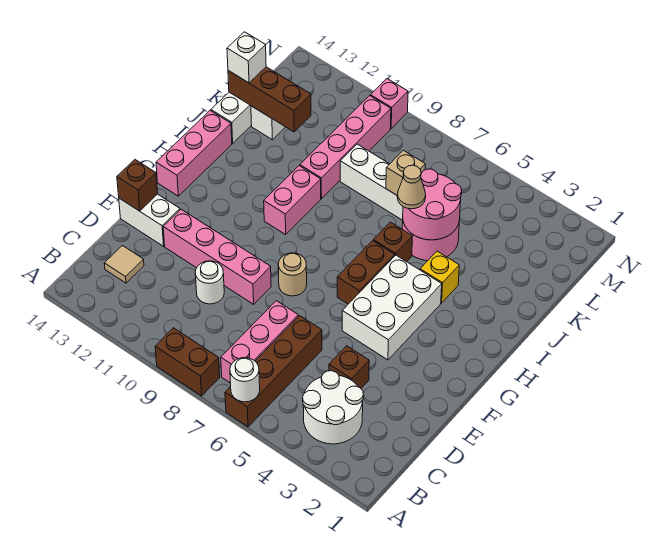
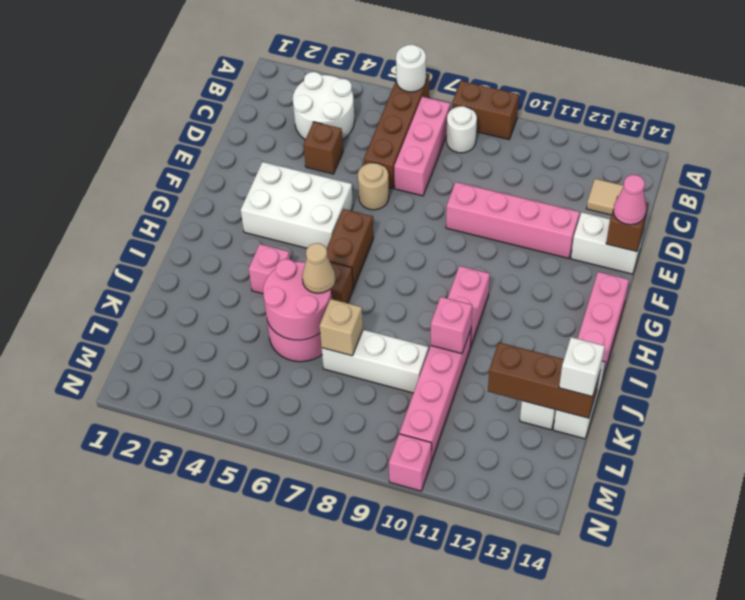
white 1x1 round brick [195,261,224,304] -> white 1x1 round brick moved to [446,106,477,153]
none -> pink 1x1 cone [613,175,646,225]
white 2x3 brick [342,255,442,360] -> white 2x3 brick turned to [241,162,353,249]
tan 1x1 round brick [278,253,307,296] -> tan 1x1 round brick moved to [358,163,389,210]
yellow 1x1 brick [420,251,459,303] -> pink 1x1 brick [249,244,290,294]
none -> pink 1x1 brick [431,297,472,354]

